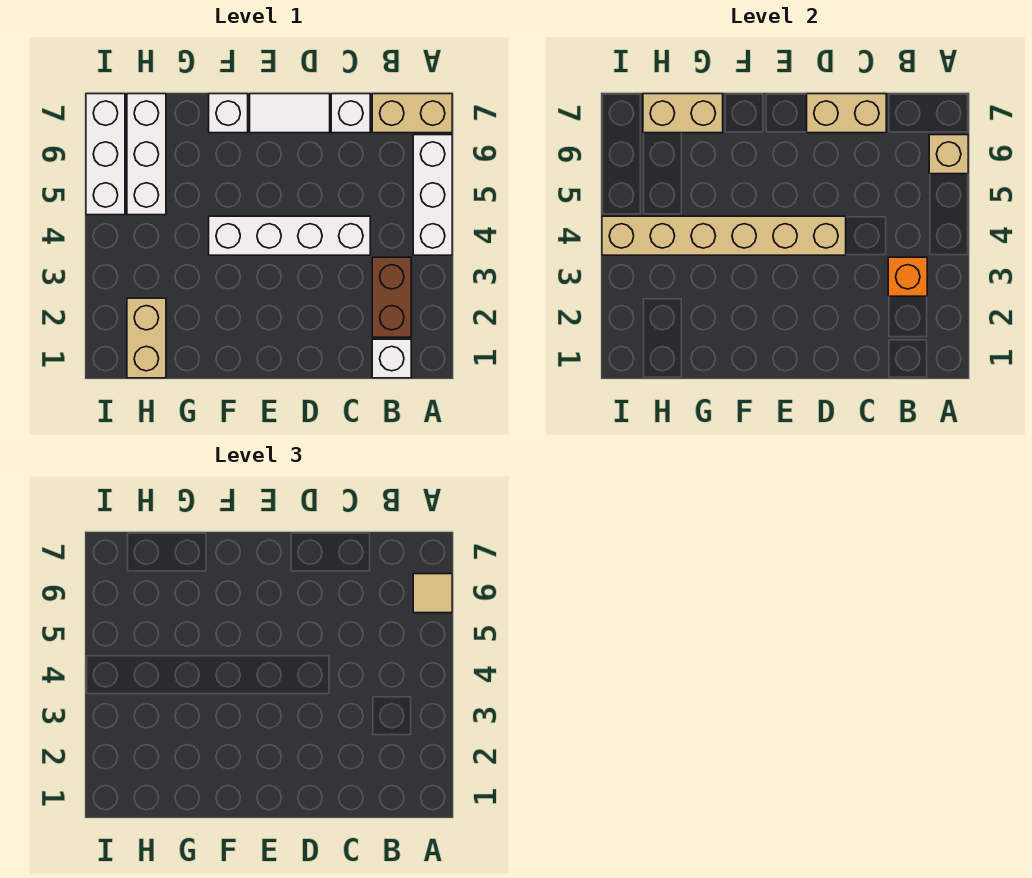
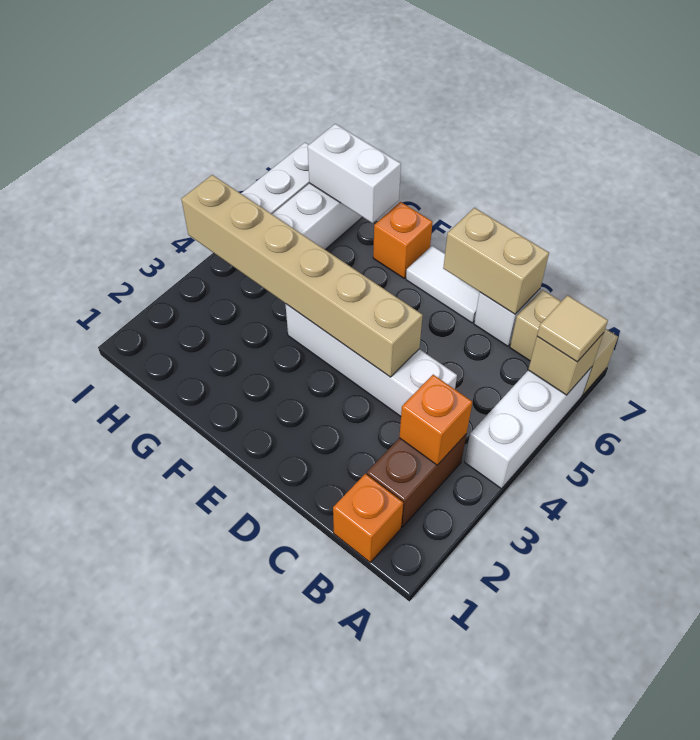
white 1x1 brick [372,339,411,378] -> orange 1x1 brick [333,474,403,562]
white 1x1 brick [209,94,248,133] -> orange 1x1 brick [373,202,433,278]
tan 1x2 brick [643,94,723,133] -> white 1x2 brick [308,124,401,223]
tan 1x2 brick [127,298,166,378] -> none

